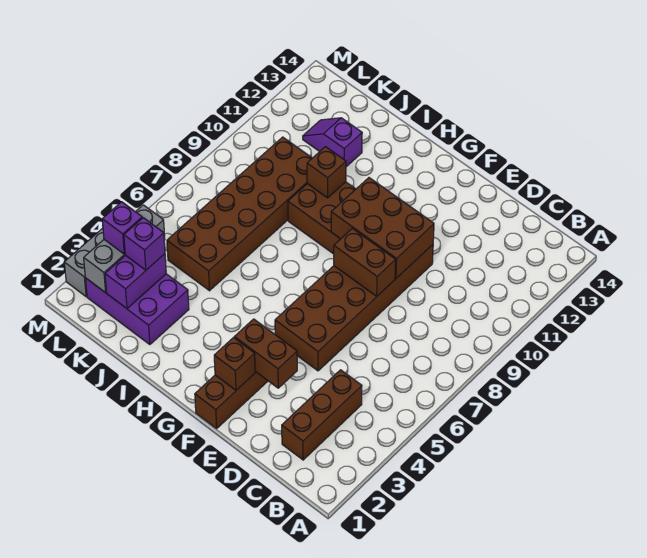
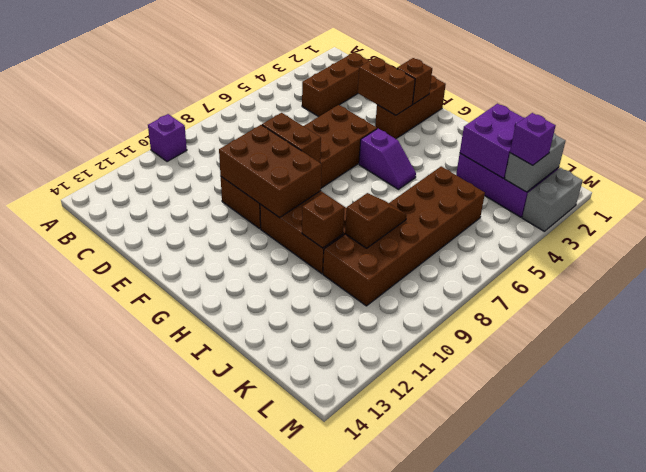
none -> brown 1x2 slope [345,193,407,248]
purple 1x2 slope [303,118,362,167] -> purple 1x2 slope moved to [359,129,416,189]
purple 1x2 brick [105,254,166,308] -> purple 2x2 brick [460,104,524,178]
purple 1x1 brick [124,218,165,270] -> purple 1x1 brick moved to [148,114,187,162]
grey 1x3 brick [84,205,165,293] -> grey 1x2 brick [505,133,566,192]

